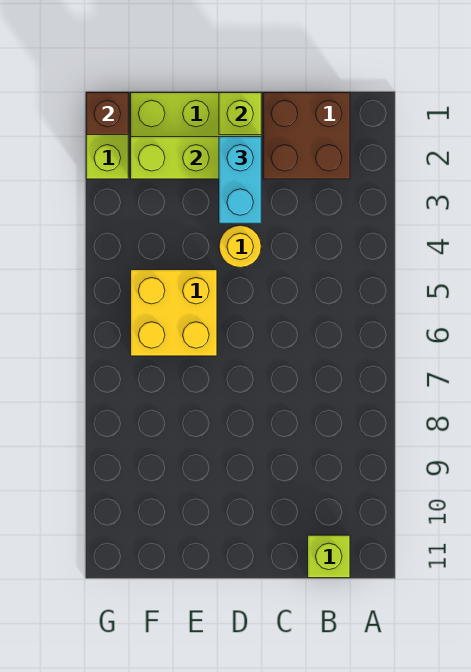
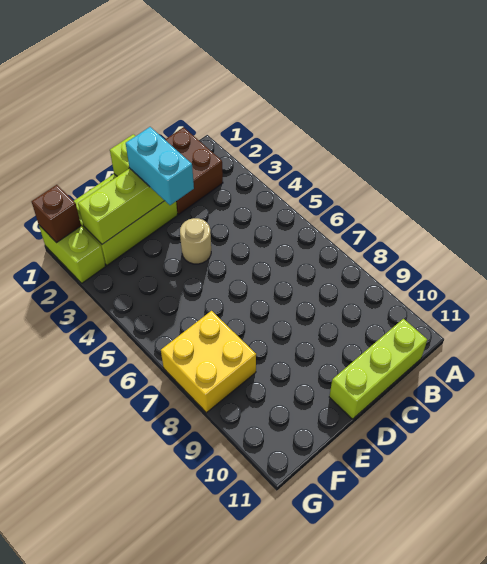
lime 1x1 brick [308,535,350,578] -> lime 1x3 brick [329,319,427,419]
yellow 1x1 round brick [219,225,261,268] -> tan 1x1 round brick [180,218,211,264]
yellow 2x2 brick [131,270,217,356] -> yellow 2x2 brick moved to [161,311,256,413]

